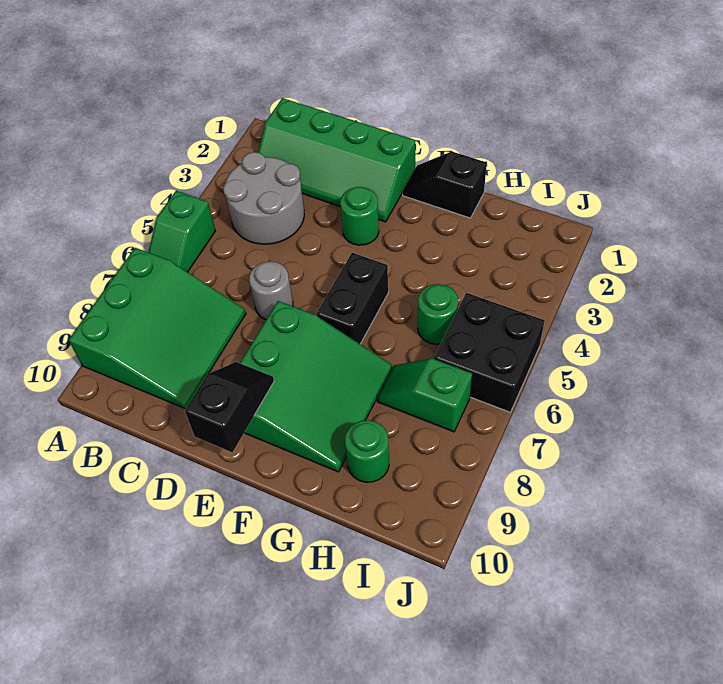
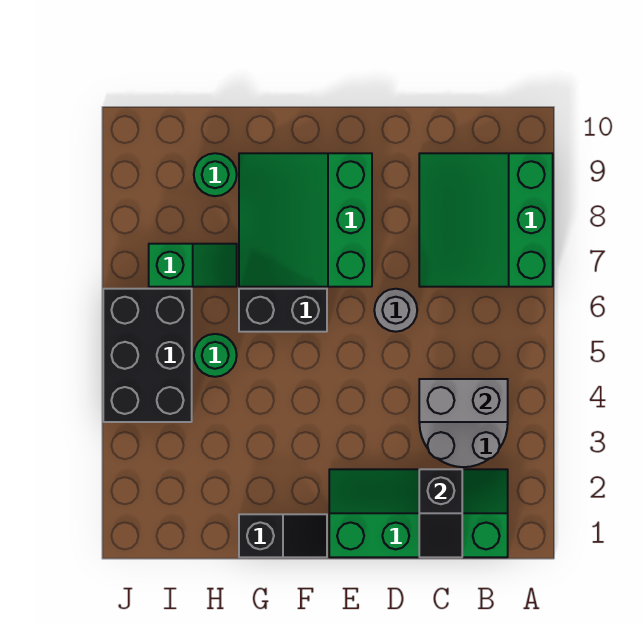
green 1x2 slope [148,191,215,272] -> none
none -> grey 1x2 brick [419,379,508,422]
green 1x1 round brick [340,187,379,245] -> none
black 1x2 slope [185,362,274,452] -> black 1x2 slope moved to [419,469,462,557]
black 1x2 brick [316,253,388,344] -> black 1x2 brick turned to [239,289,327,332]
black 2x2 brick [434,293,545,412] -> black 2x3 brick [103,289,192,422]

